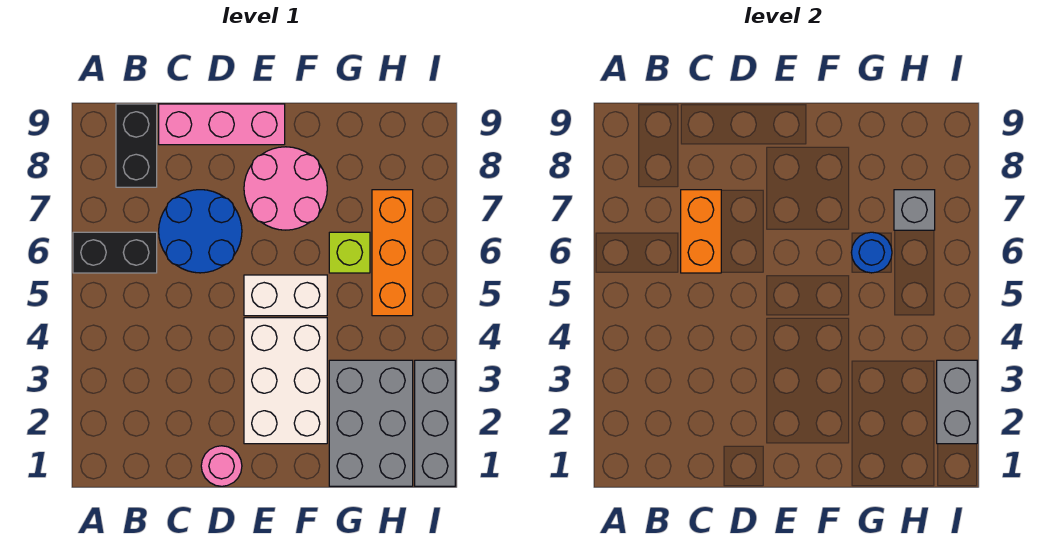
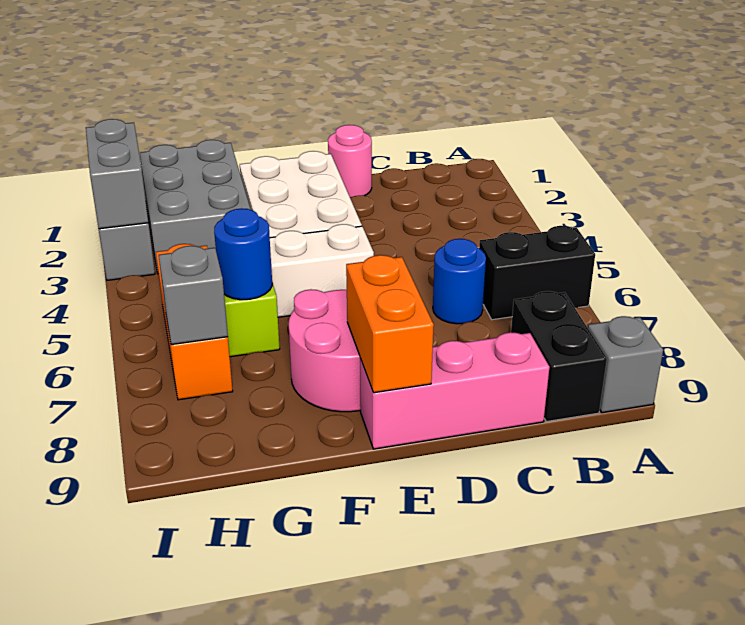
none -> grey 1x1 brick [588,316,663,413]
blue 2x2 round brick [159,190,242,273] -> blue 1x1 round brick [433,239,486,324]
orange 1x2 brick [681,190,721,273] -> orange 1x2 brick moved to [346,255,434,393]

